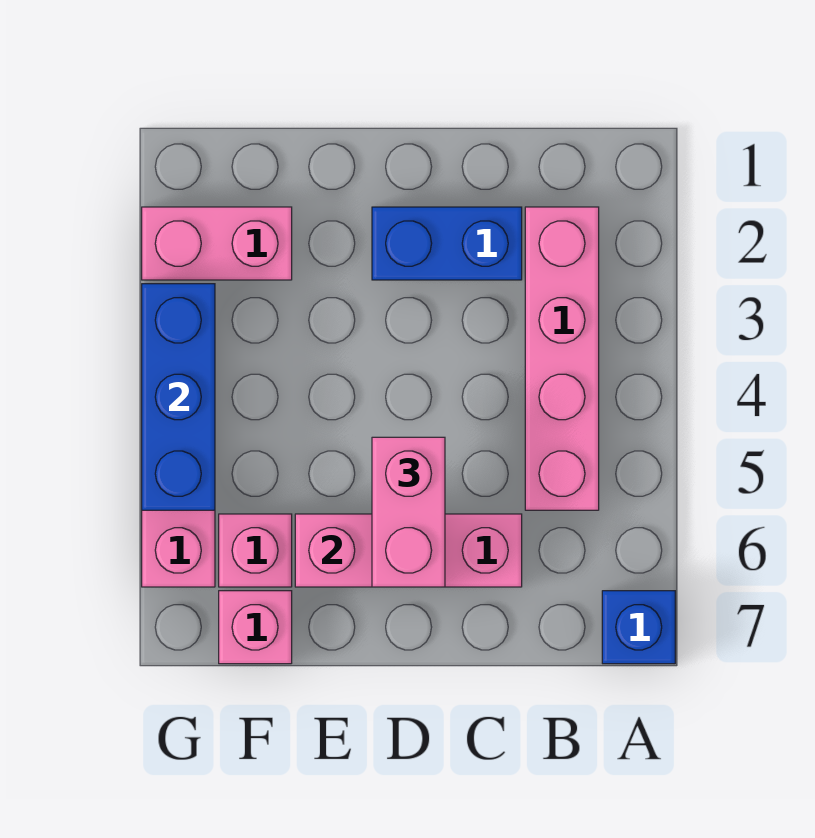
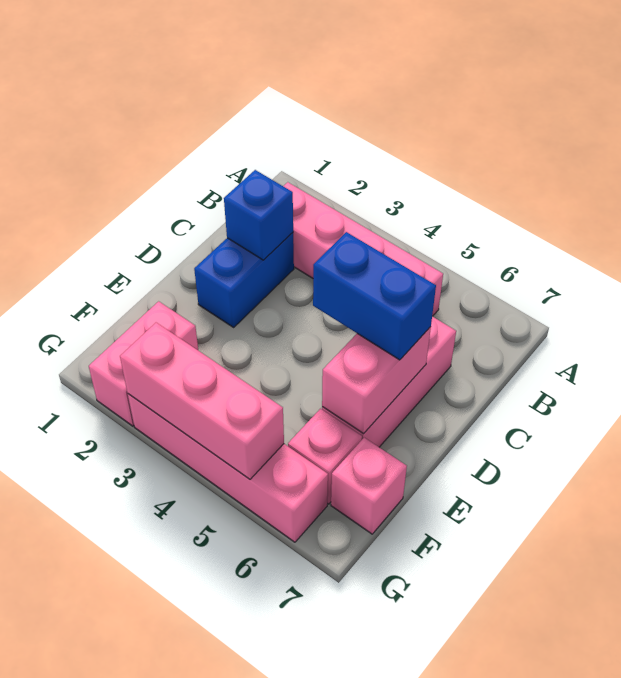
blue 1x1 brick [602,591,675,664] -> blue 1x1 brick moved to [224,170,293,260]
pink 1x2 brick [372,437,445,587] -> blue 1x2 brick [313,232,436,360]
blue 1x3 brick [142,284,215,510] -> pink 1x3 brick [120,323,284,479]

